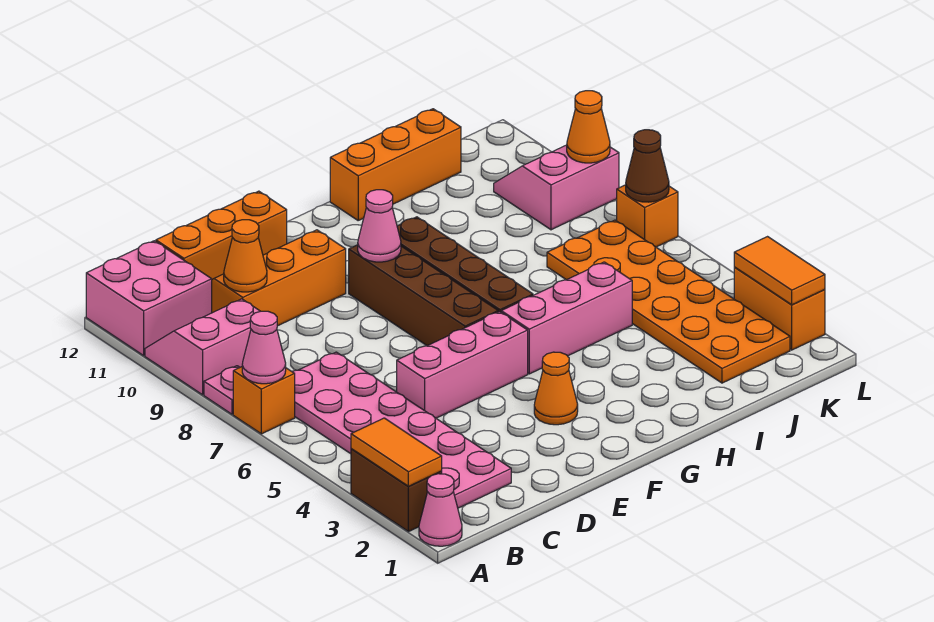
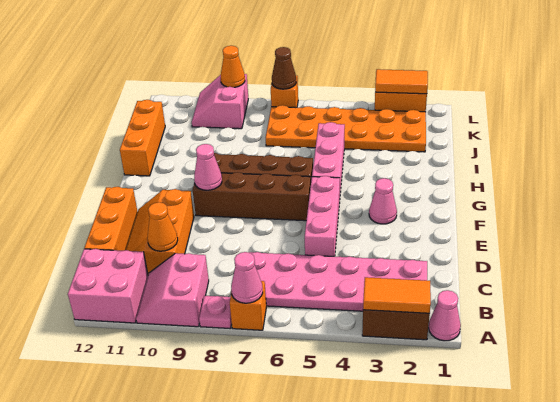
orange 1x1 cone [534,352,578,425] -> pink 1x1 cone [369,178,397,224]

